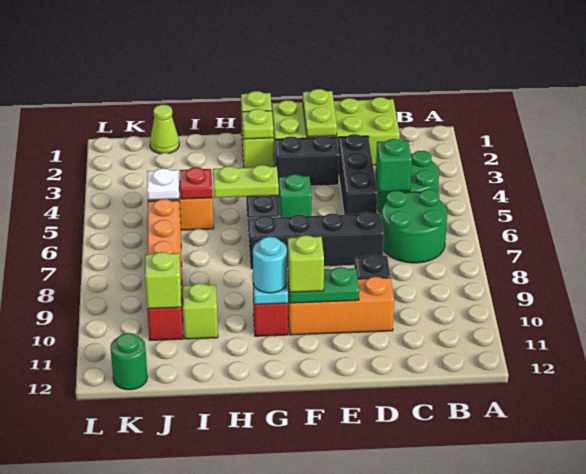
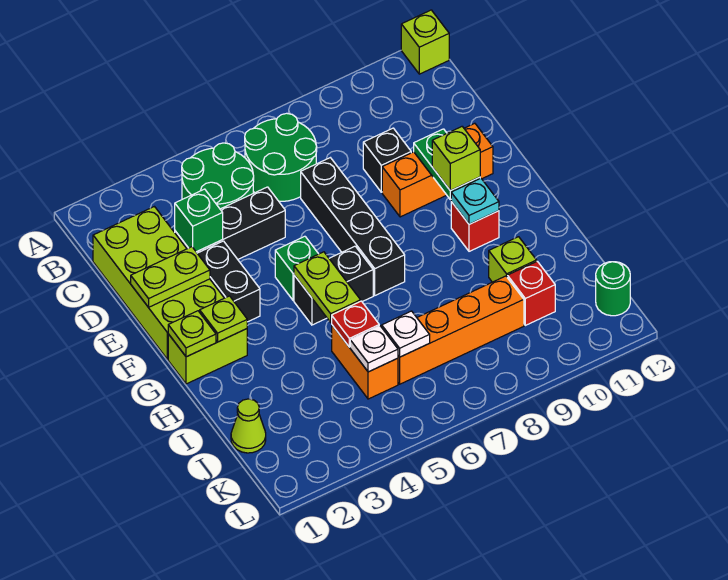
green 1x1 brick [376,139,412,192] -> green 1x1 brick moved to [175,189,223,252]
orange 1x3 brick [288,277,394,335] -> orange 1x3 brick turned to [382,123,493,217]
cyan 1x1 round brick [253,237,287,293] -> none
none -> white 1x1 plate [382,311,430,357]
lime 1x1 brick [145,252,181,309] -> lime 1x1 brick moved to [401,10,449,74]

